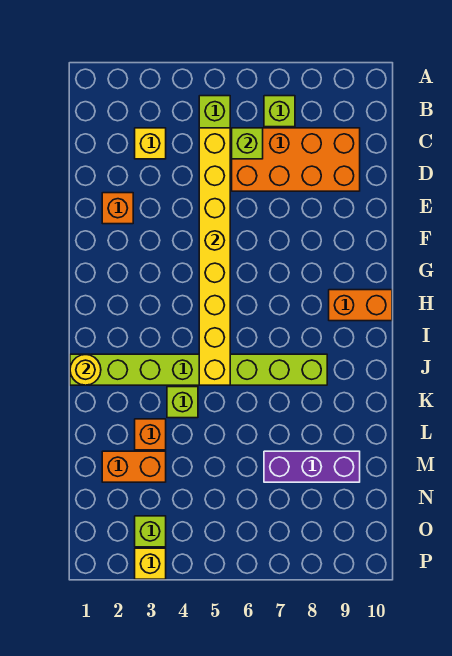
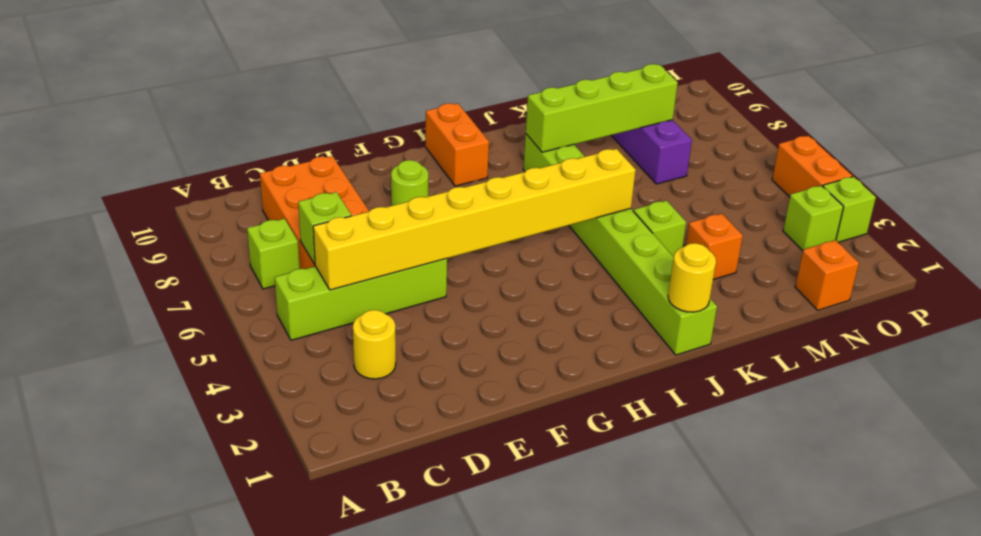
yellow 1x1 brick [135,128,166,159] -> yellow 1x1 round brick [353,310,396,379]
orange 1x1 brick [102,193,133,224] -> orange 1x1 brick moved to [795,240,859,310]
none -> lime 1x1 round brick [391,160,428,206]
none -> lime 1x4 brick [526,64,678,152]
orange 1x2 brick [102,451,166,482] -> orange 1x2 brick moved to [772,136,852,197]
yellow 1x1 brick [135,548,166,579] -> lime 1x1 brick [823,177,876,242]

